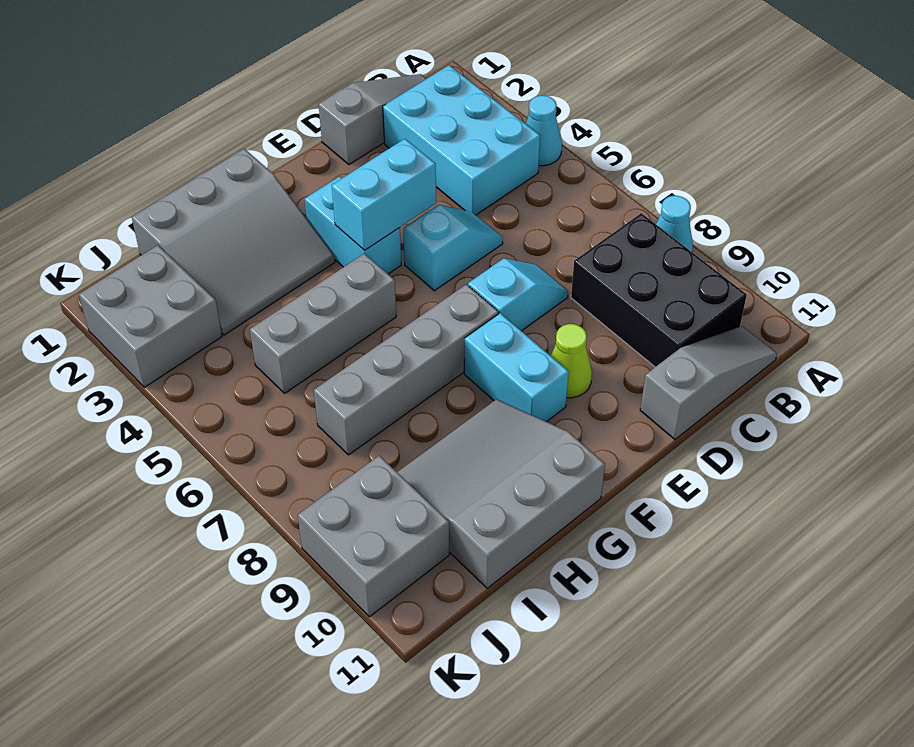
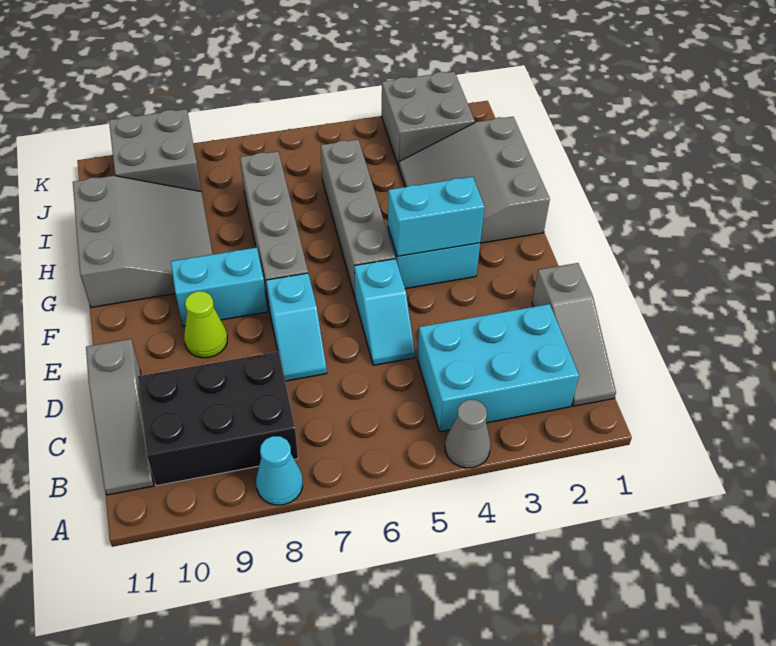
cyan 1x1 cone [526,96,562,166] -> grey 1x1 cone [445,400,491,468]
cyan 1x2 brick [332,139,436,250] -> cyan 1x2 brick turned to [388,177,485,256]
grey 1x3 brick [250,253,396,393] -> grey 1x4 brick [321,140,395,297]

